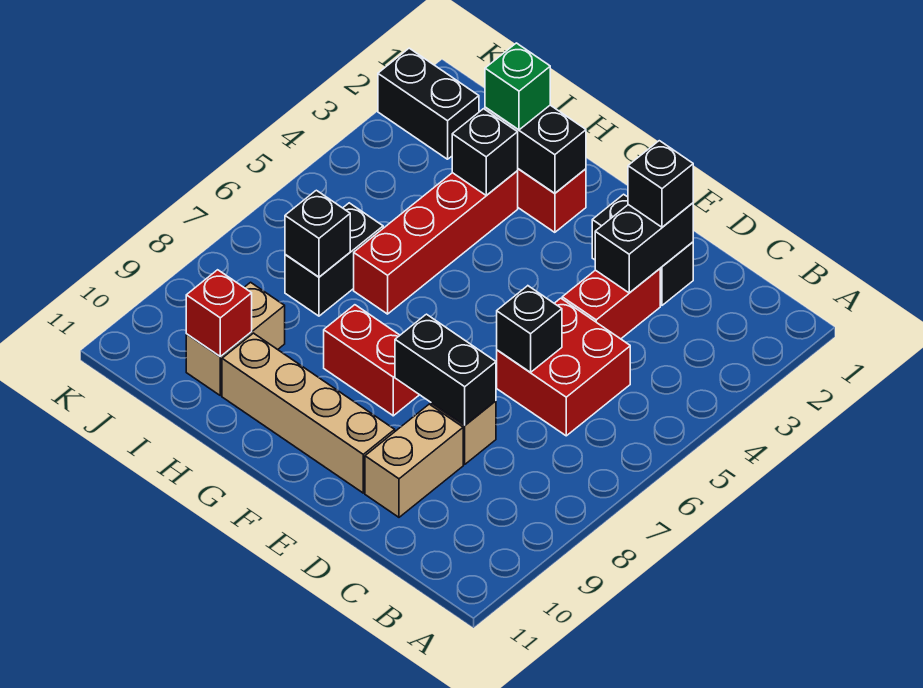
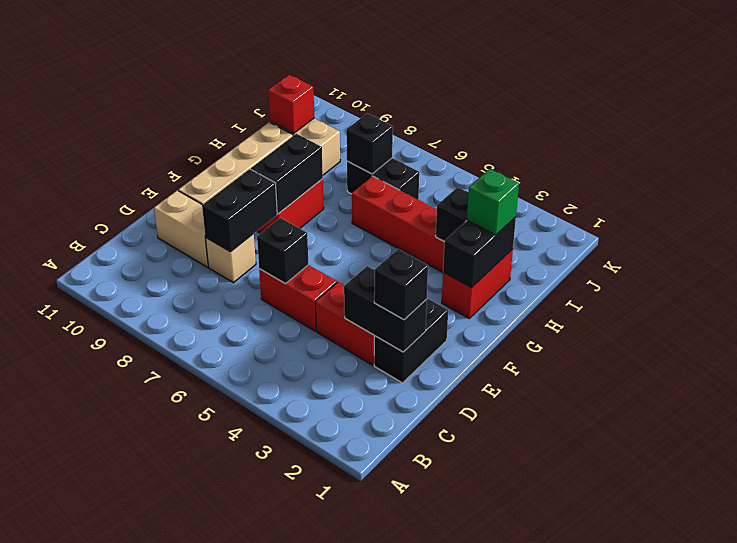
red 2x2 brick [497,298,630,436] -> red 1x2 brick [259,265,337,331]
black 1x2 brick [378,48,479,159] -> black 1x2 brick moved to [251,134,323,214]

